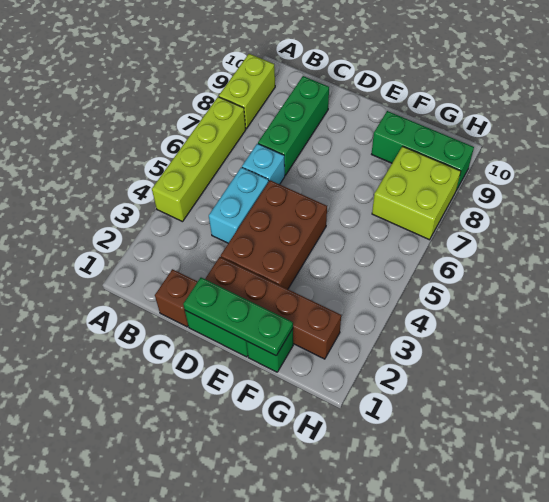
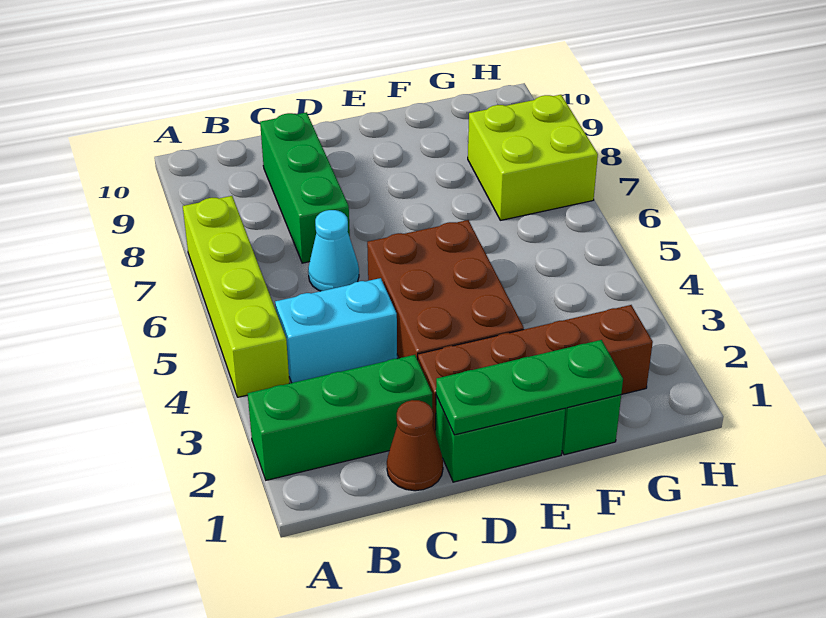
lime 1x2 brick [219,54,275,129] -> none
brown 1x1 brick [155,269,198,327] -> brown 1x1 cone [387,400,443,491]
cyan 1x2 brick [209,167,269,243] -> cyan 1x2 brick turned to [275,278,397,383]
cyan 1x1 brick [242,144,285,184] -> cyan 1x1 cone [308,210,359,291]
green 1x3 brick [372,111,474,190] -> green 1x3 brick moved to [248,355,432,480]

